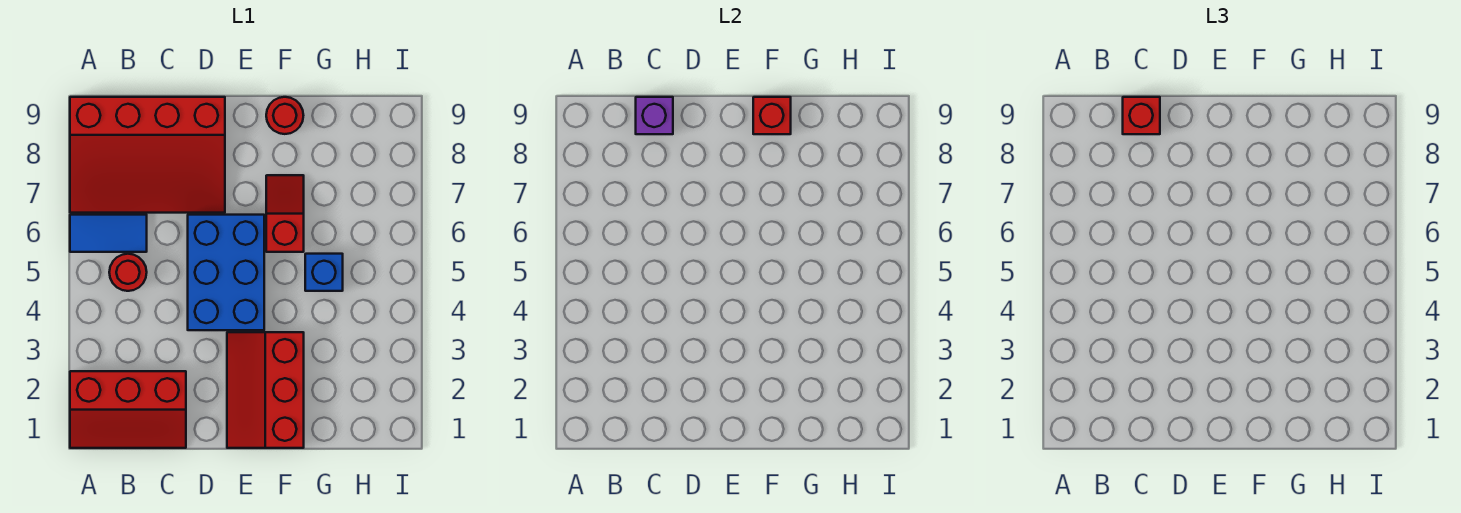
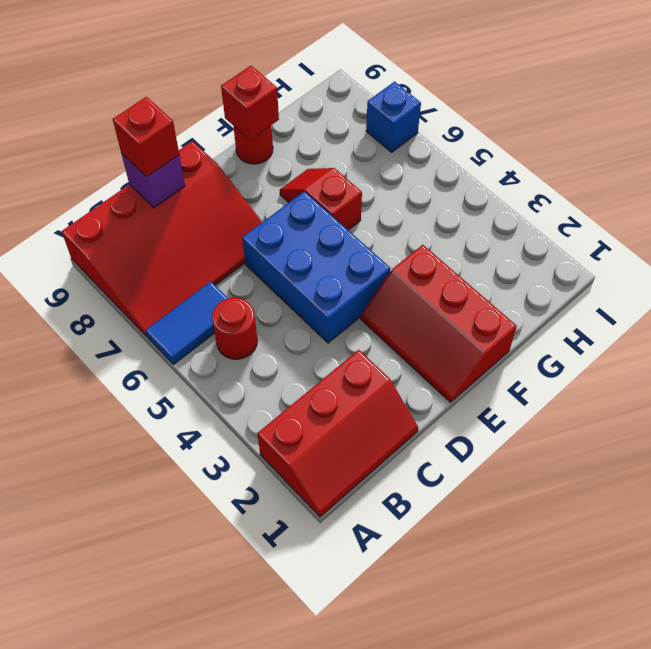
blue 1x1 brick [305,254,343,291] -> blue 1x1 brick moved to [366,82,421,152]

